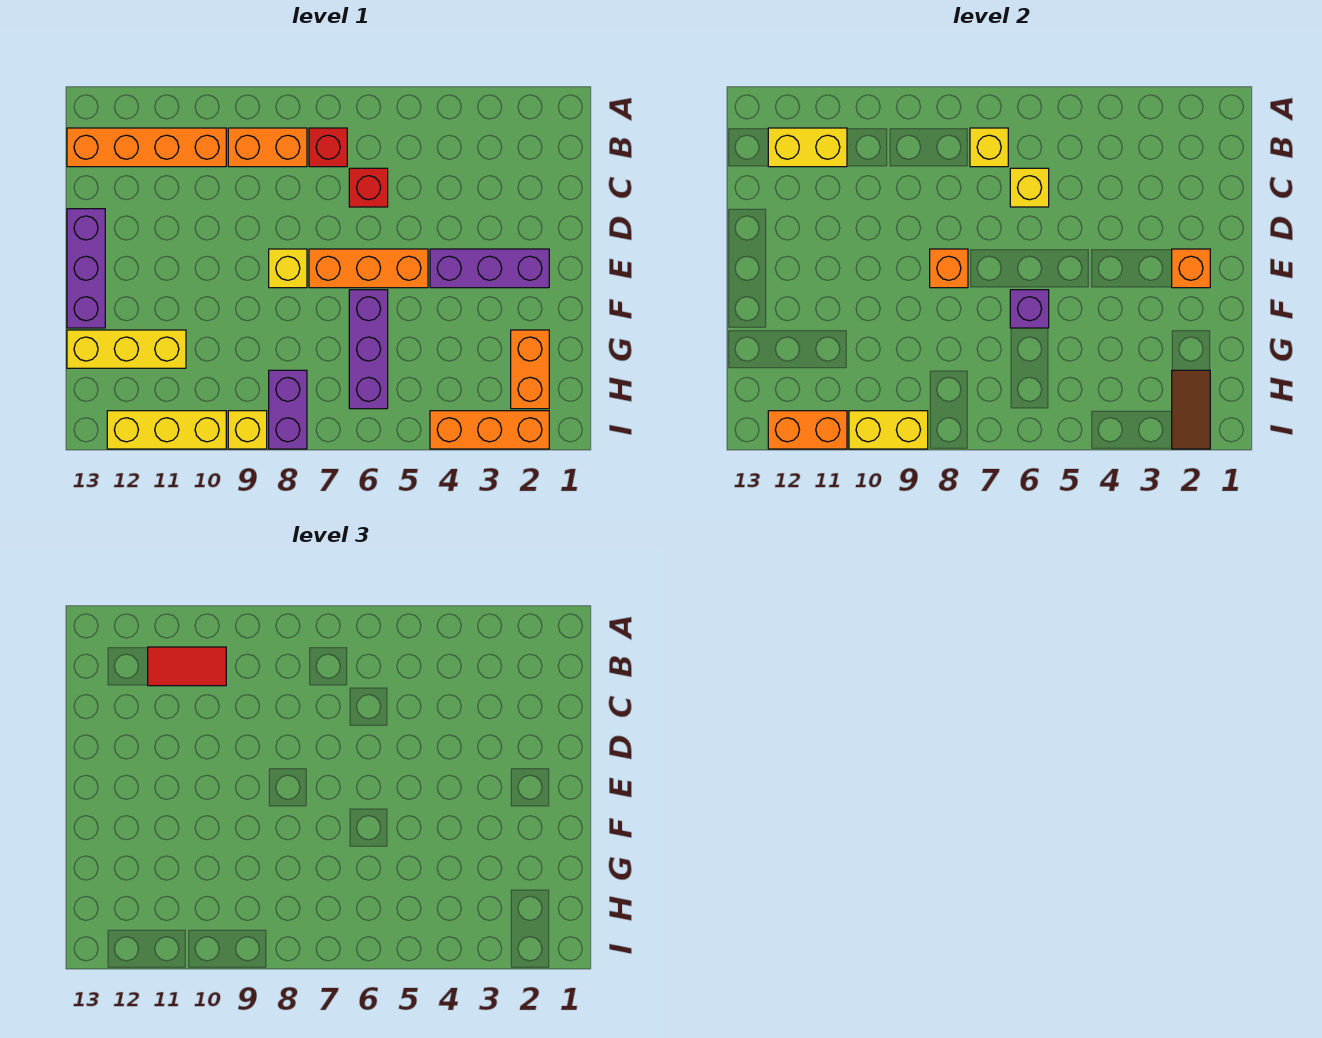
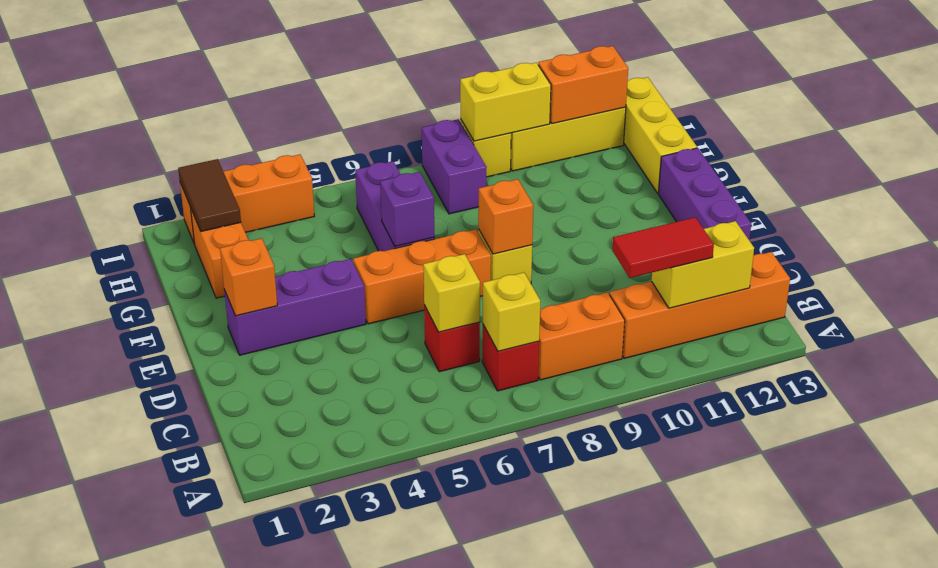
yellow 1x3 brick [67,330,186,368] -> yellow 1x3 brick turned to [624,77,697,193]

